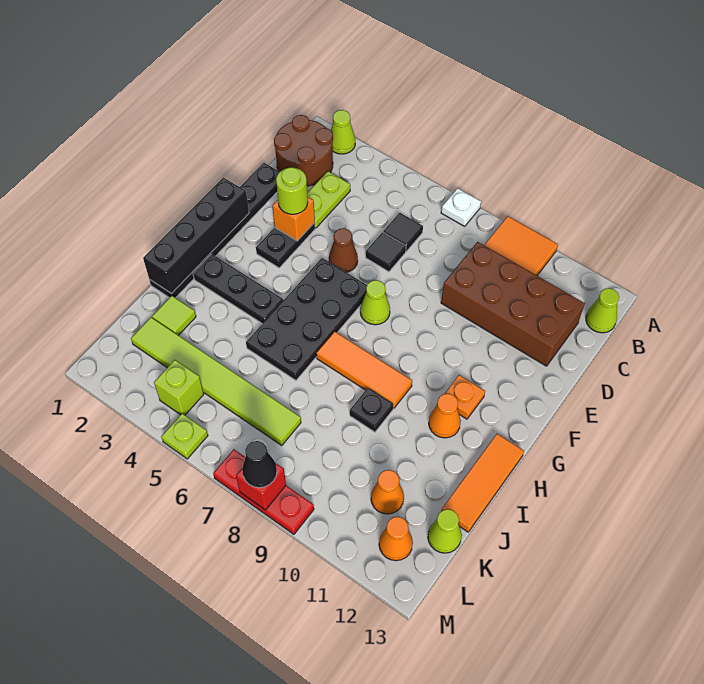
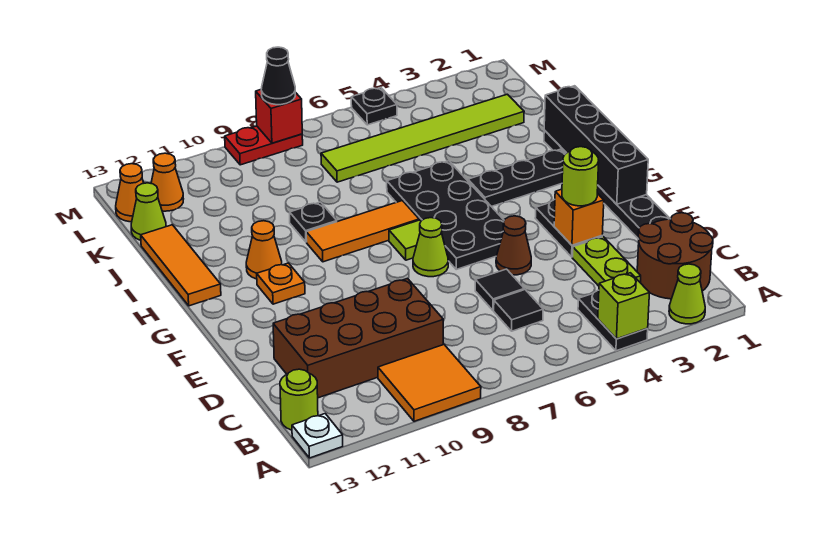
none -> black 1x2 plate [578,290,648,351]
white 1x1 plate [441,188,481,226] -> white 1x1 plate moved to [292,414,343,458]
lime 1x1 cone [586,288,619,333] -> lime 1x1 round brick [280,369,318,430]
lime 1x1 tile [152,296,196,335] -> lime 1x1 tile moved to [389,220,421,260]
orange 1x1 cone [371,470,404,514] -> orange 1x1 cone moved to [116,164,144,222]
lime 1x1 brick [154,360,204,415] -> lime 1x1 brick moved to [598,273,649,339]
lime 1x1 plate [161,413,208,459] -> black 1x1 plate [351,88,397,125]
red 1x3 plate [213,449,314,534] -> red 1x2 plate [225,126,303,165]

